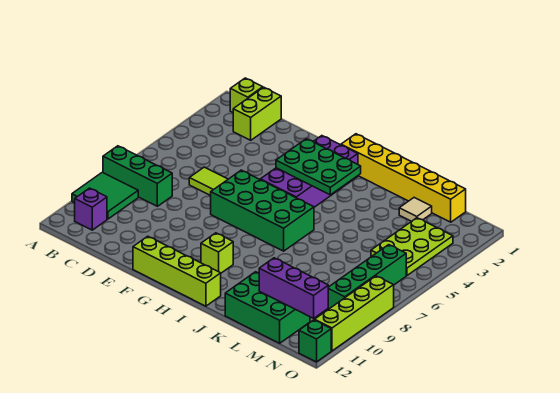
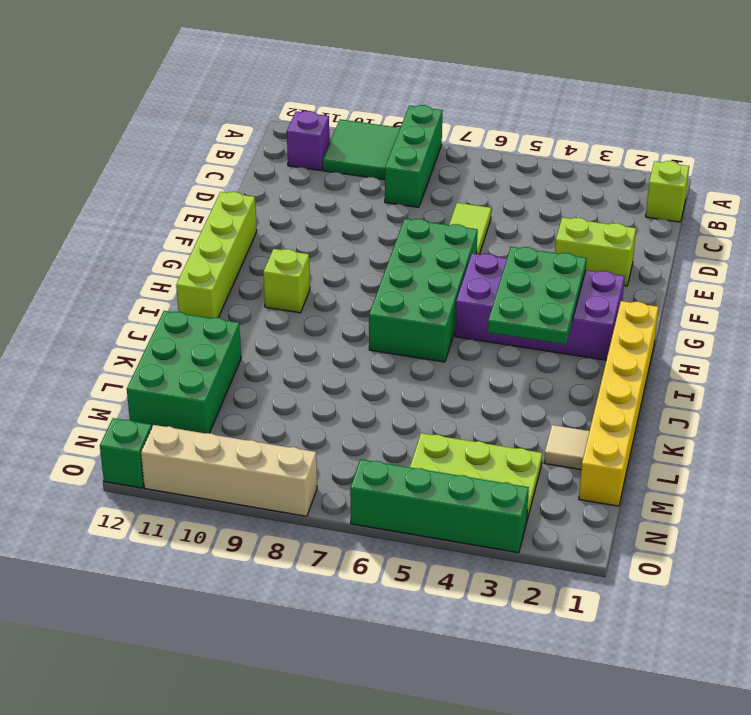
lime 1x2 brick [233,87,281,140] -> lime 1x2 brick moved to [555,217,636,286]
purple 1x3 brick [259,258,328,318] -> none
green 1x4 brick [327,245,406,310] -> green 1x4 brick moved to [350,459,529,553]
lime 1x4 brick [315,276,394,351] -> tan 1x4 brick [141,425,317,516]

